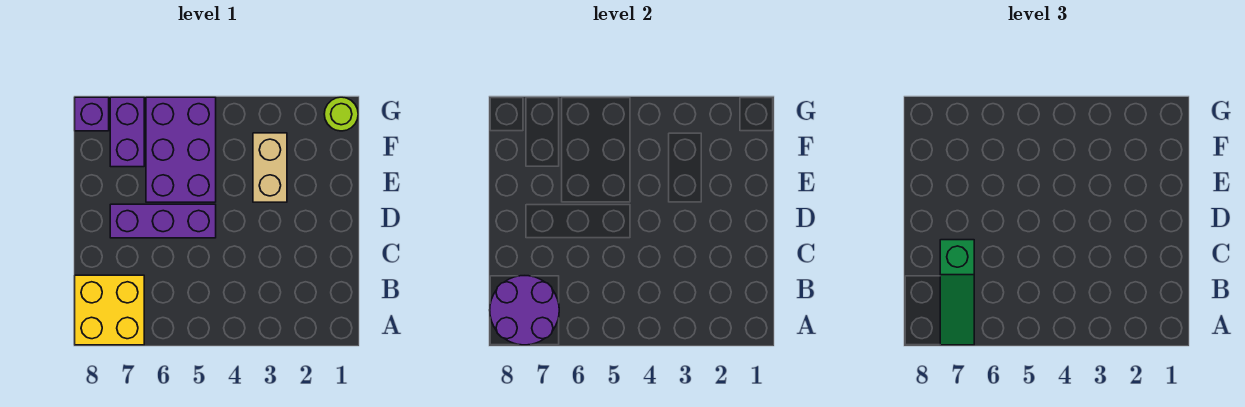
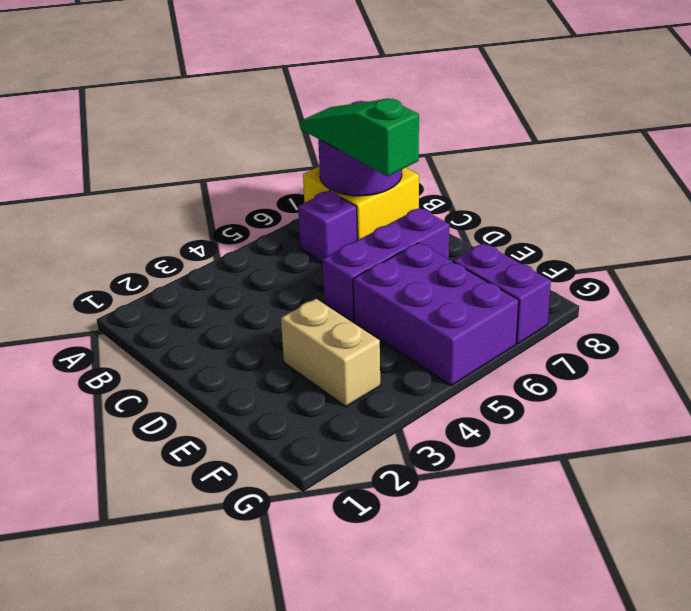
lime 1x1 round brick [324,97,358,131] -> none
purple 1x1 brick [75,97,109,131] -> purple 1x1 brick moved to [298,191,357,262]

